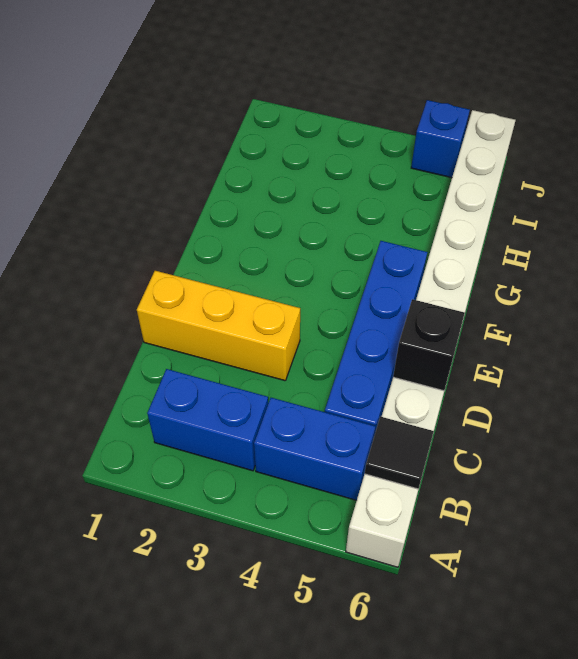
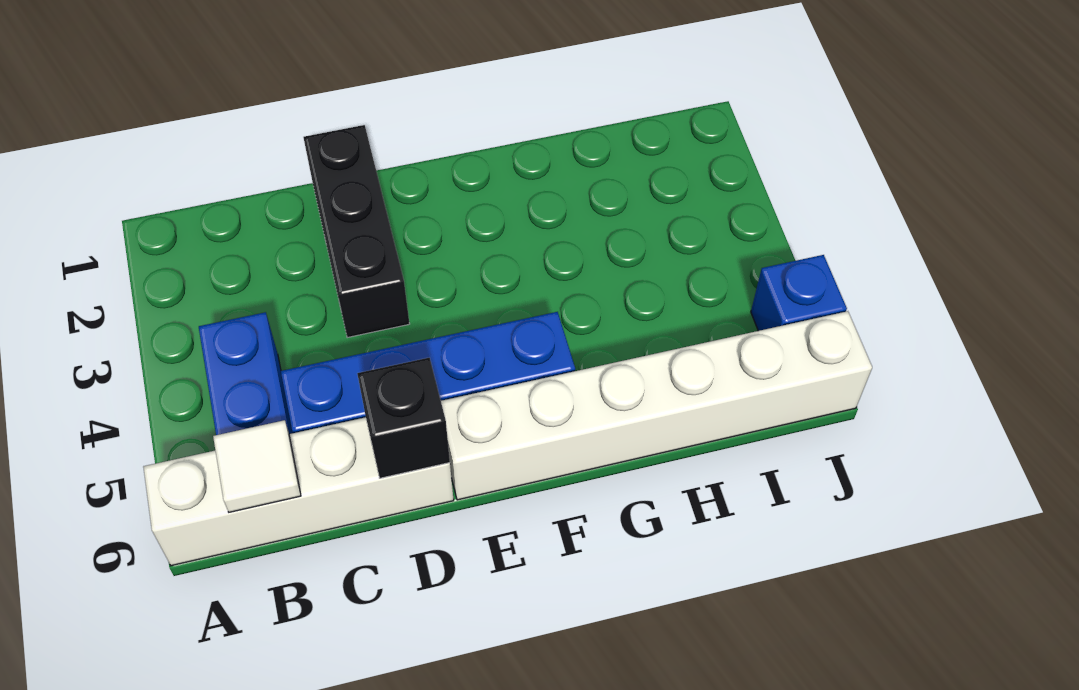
blue 1x2 brick [147,369,268,471] -> none
black 1x1 tile [365,416,434,489] -> white 1x1 tile [213,420,301,512]
yellow 1x3 brick [137,271,300,381] -> black 1x3 brick [303,125,410,338]

